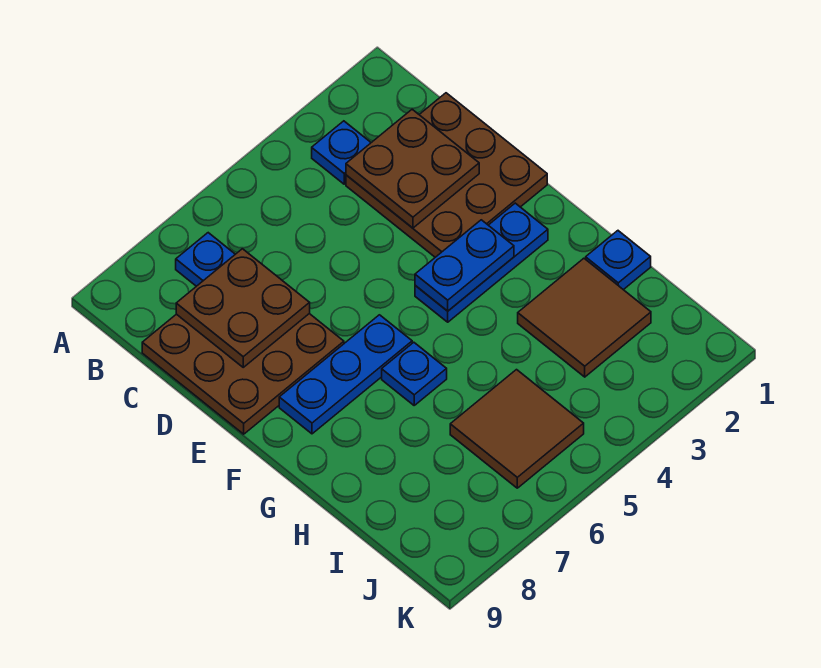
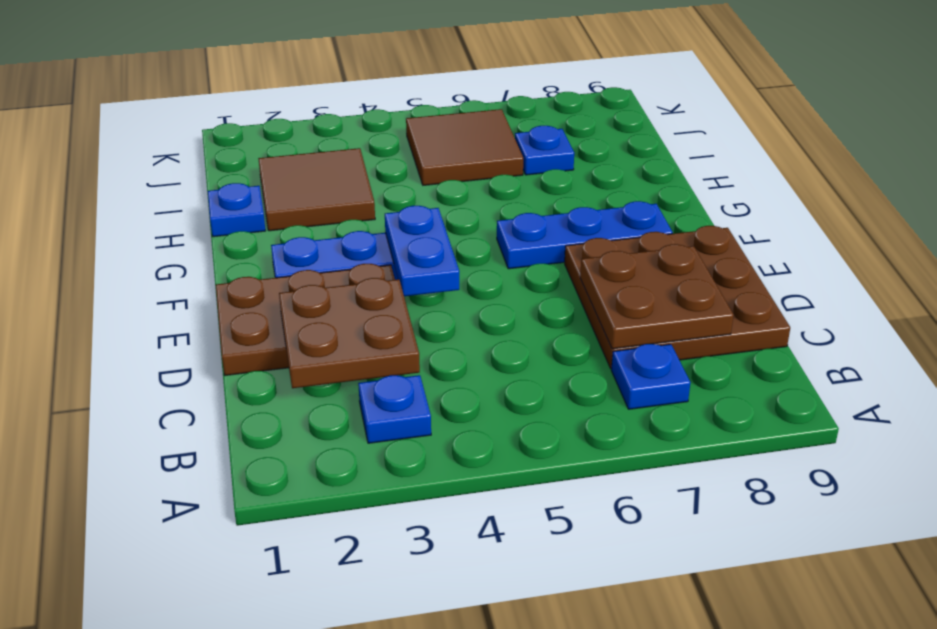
brown 3x3 plate [346,93,547,257] -> brown 2x3 plate [216,264,395,375]
blue 1x2 plate [415,220,514,311] -> blue 1x2 plate turned to [385,206,459,296]
blue 1x1 plate [382,342,447,405] -> blue 1x1 plate moved to [515,126,574,175]

